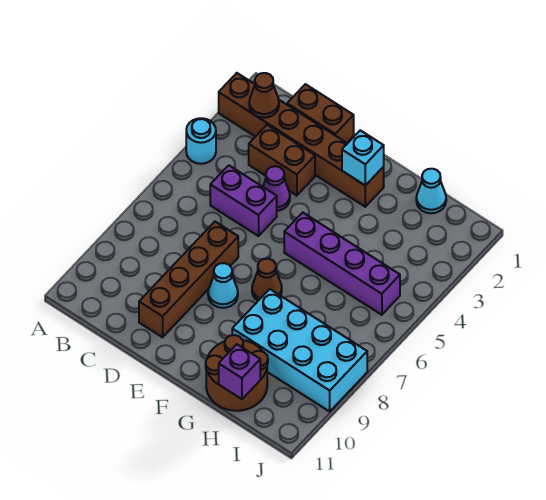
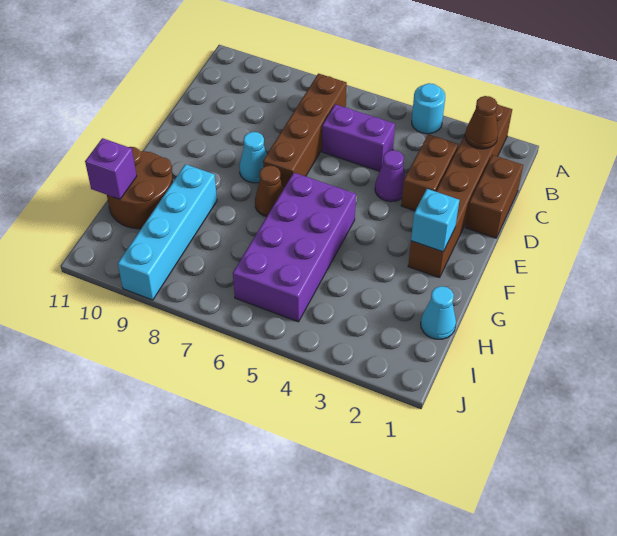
purple 1x2 brick [210,165,277,236] -> purple 1x2 brick turned to [322,104,395,171]
brown 1x4 brick [139,222,238,337] -> brown 1x4 brick turned to [263,74,347,188]
purple 1x4 brick [284,212,400,315] -> purple 2x4 brick [233,173,356,322]
cyan 2x4 brick [232,289,367,411] -> cyan 1x4 brick [118,164,217,300]

